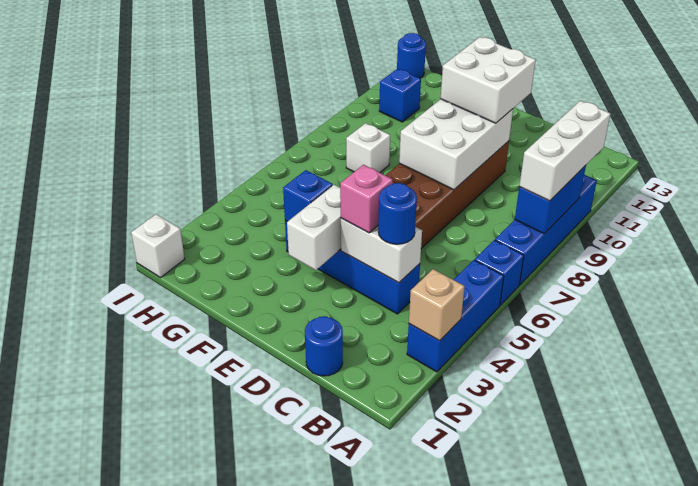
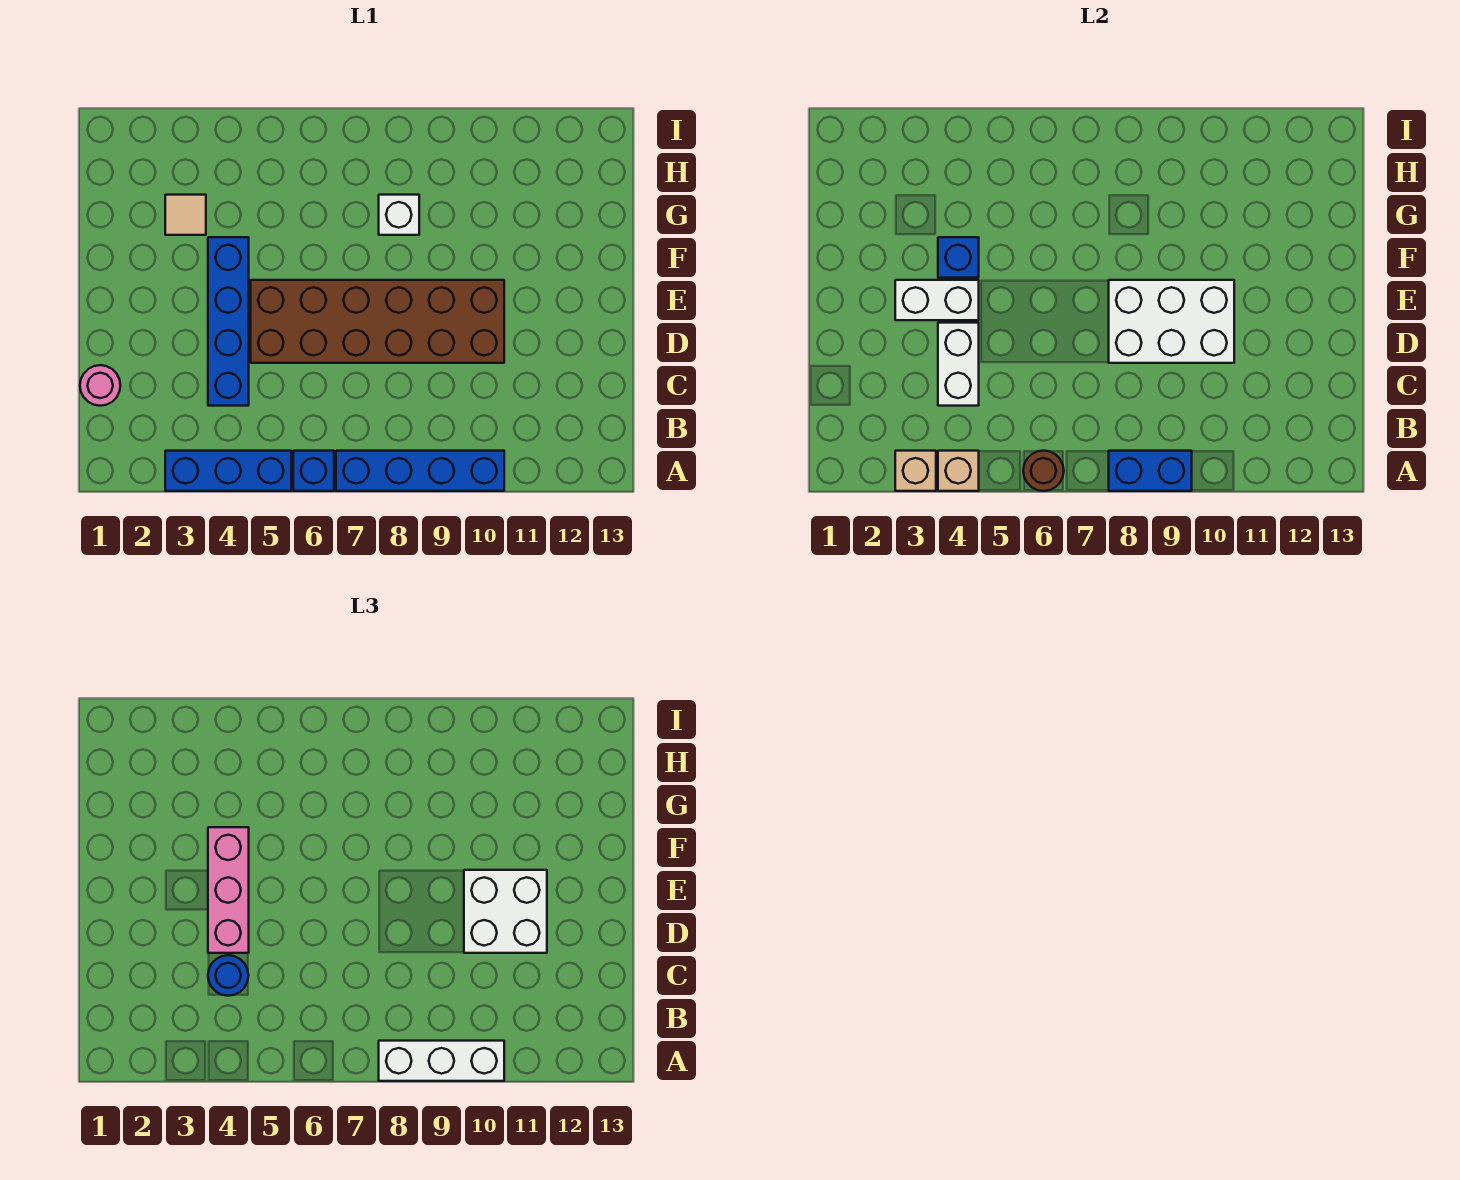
none -> tan 1x1 brick [938,451,979,491]
none -> brown 1x1 round brick [1023,451,1064,491]
blue 1x1 round brick [305,316,343,376] -> pink 1x1 round brick [80,365,120,406]
pink 1x1 brick [340,165,393,233] -> pink 1x3 brick [208,827,249,953]
none -> tan 1x1 tile [165,195,206,235]
blue 1x1 brick [379,69,421,122] -> none
white 1x1 brick [131,214,185,278] -> none
blue 1x1 round brick [397,33,426,78] -> none

